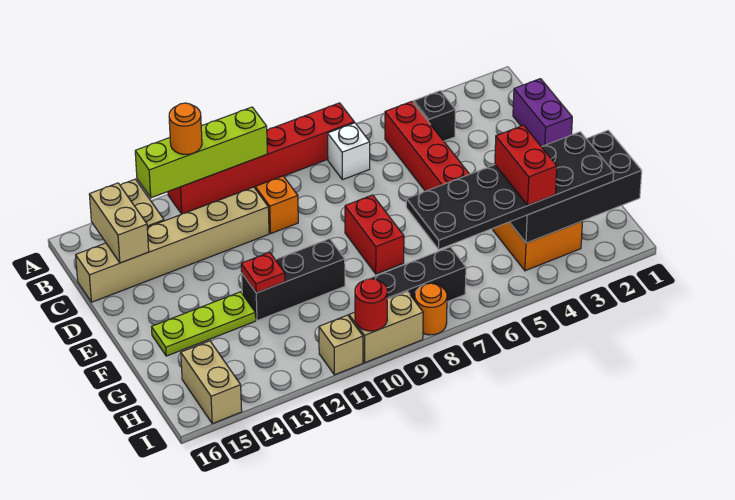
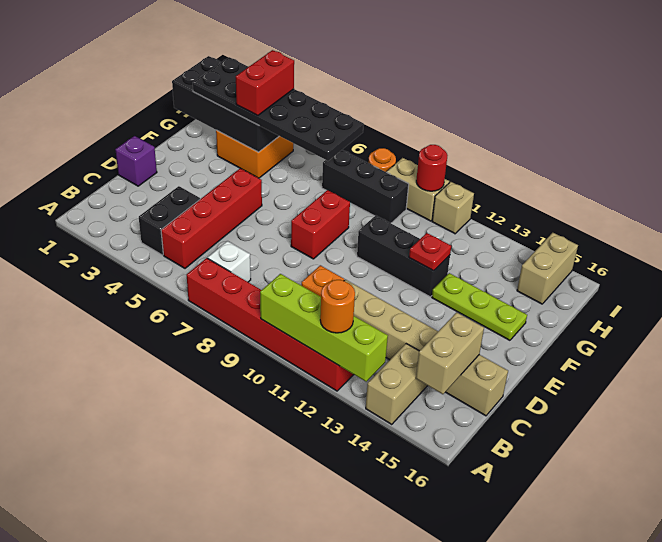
black 1x1 brick [413,91,455,141] -> black 1x2 brick [139,186,200,255]
purple 1x2 brick [513,79,572,147] -> purple 1x1 brick [115,136,157,186]

